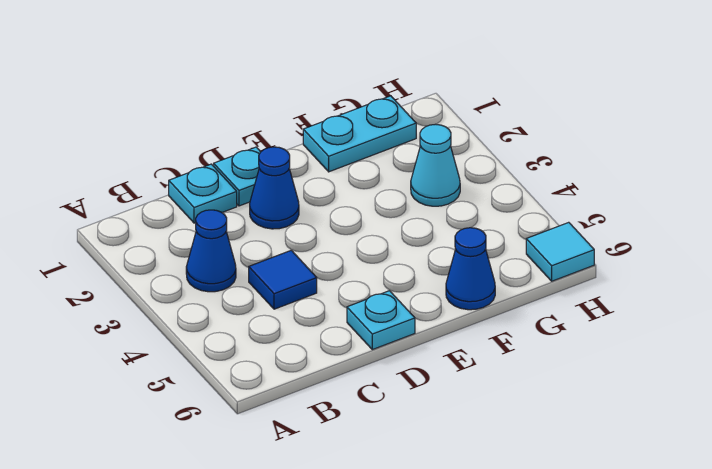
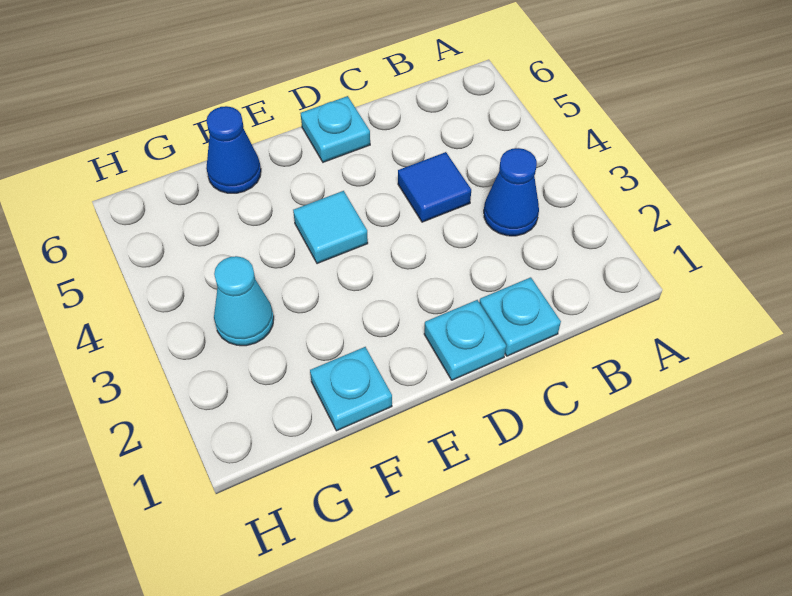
blue 1x1 cone [250,147,299,229] -> none
cyan 1x2 plate [303,96,416,172] -> cyan 1x1 plate [310,347,392,431]
cyan 1x1 tile [526,222,594,281] -> cyan 1x1 tile moved to [293,191,368,264]

